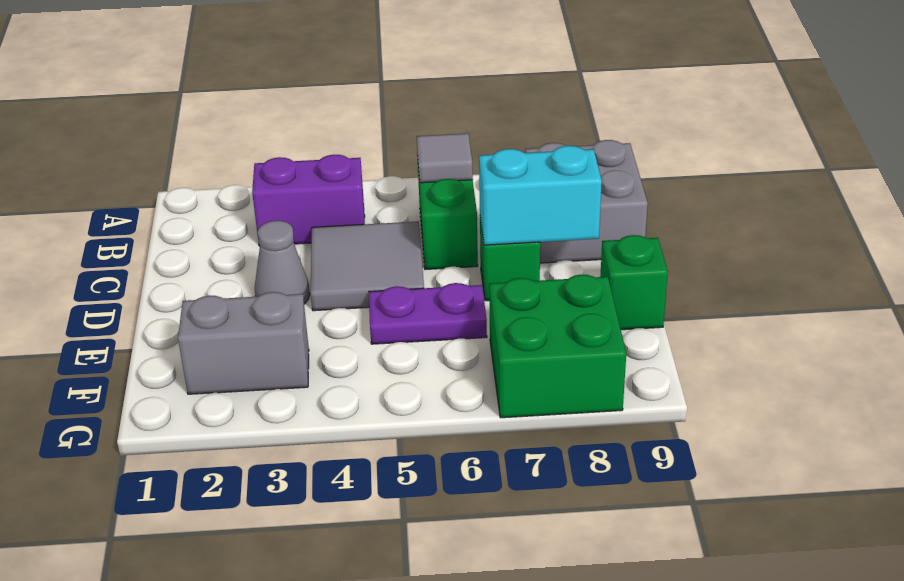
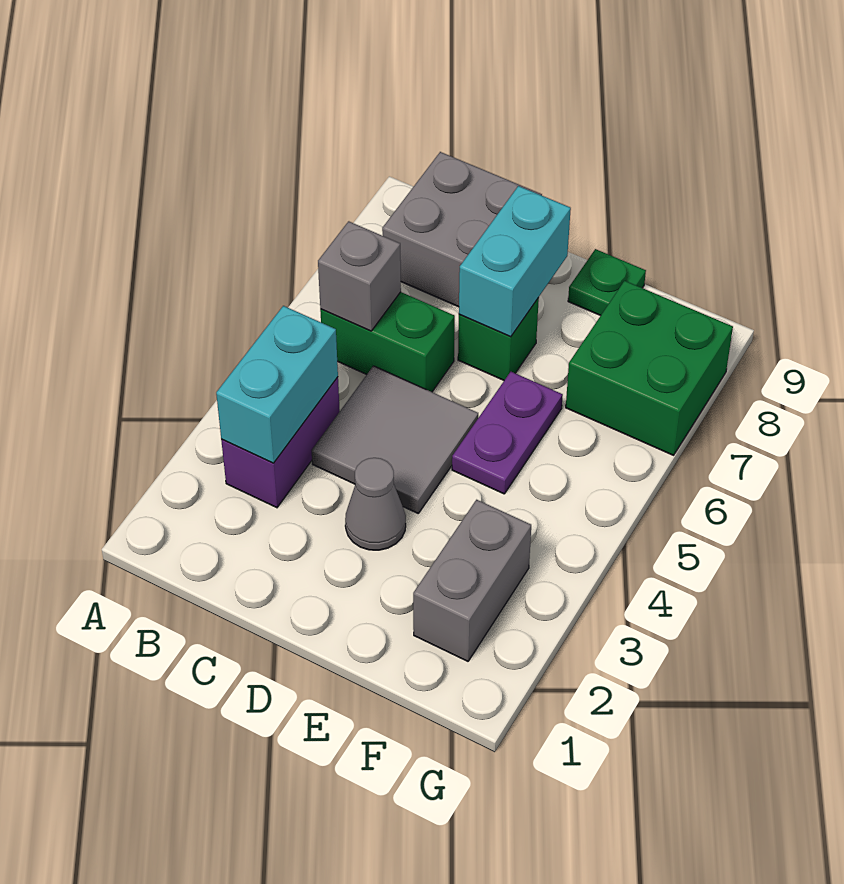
none -> cyan 1x2 brick [216,306,338,463]
grey 1x1 tile [417,133,473,183] -> grey 1x1 brick [318,221,401,331]
green 1x1 brick [600,235,668,330] -> green 1x1 plate [568,249,646,316]

